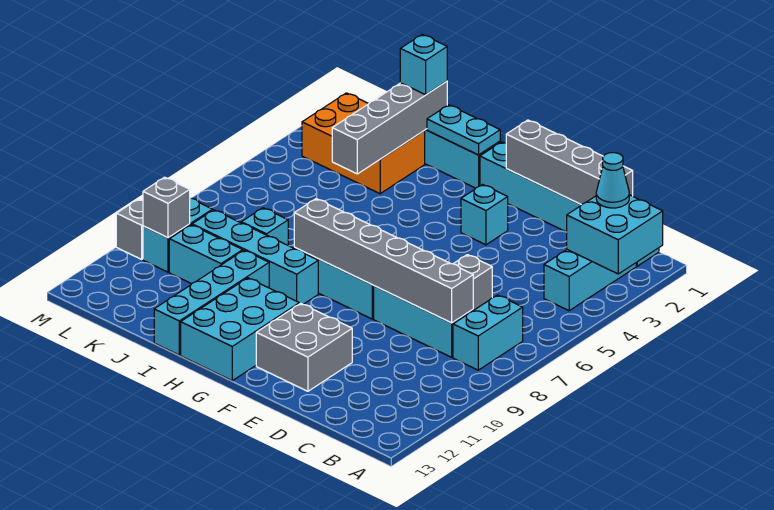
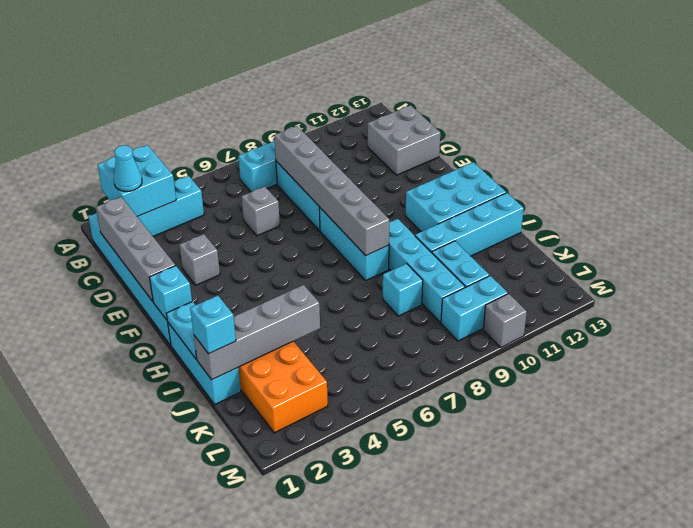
grey 2x2 brick [256,303,352,391] -> grey 2x2 brick moved to [368,105,440,175]
cyan 1x1 brick [461,185,508,245] -> cyan 1x1 brick moved to [149,266,192,320]
grey 1x1 brick [143,177,190,238] -> grey 1x1 brick moved to [179,234,220,285]

